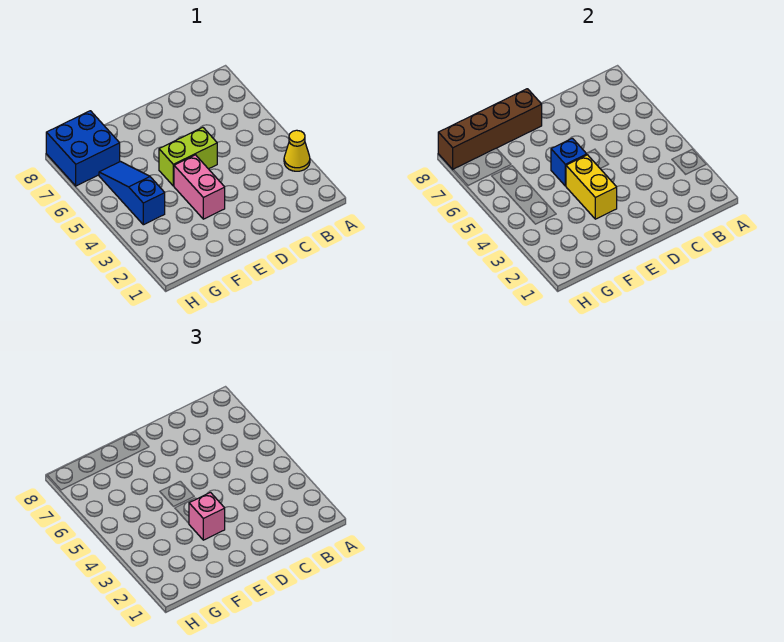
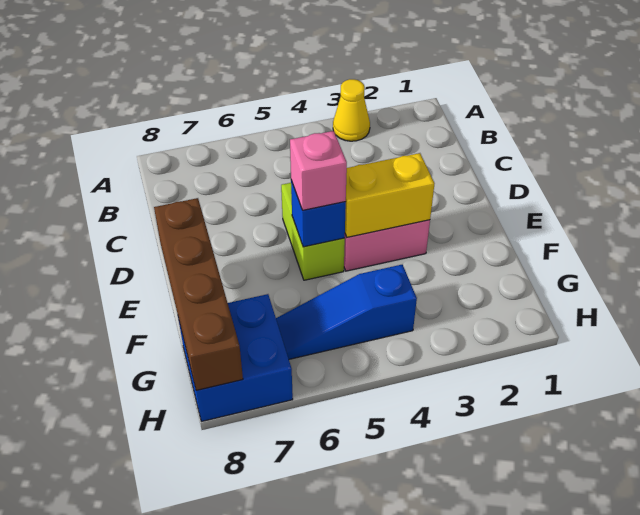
pink 1x1 brick [189,492,225,540] -> pink 1x1 brick moved to [290,131,347,210]

